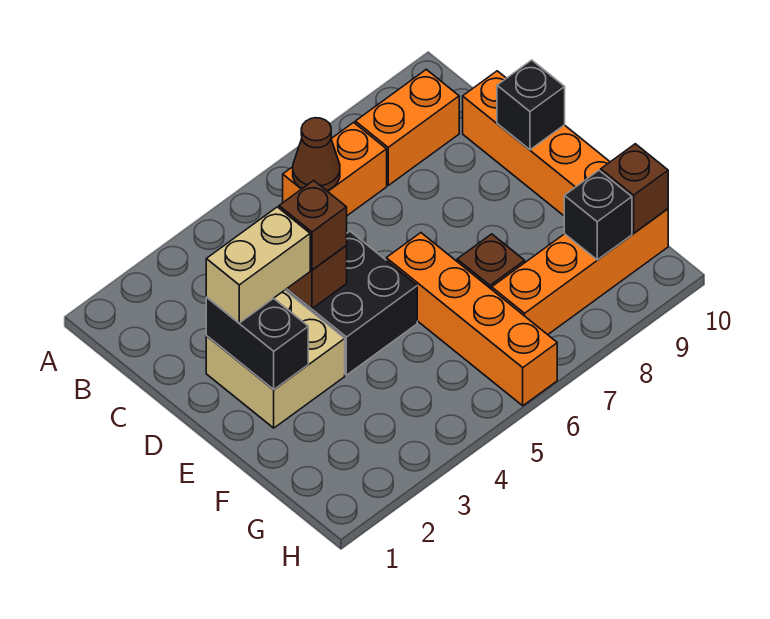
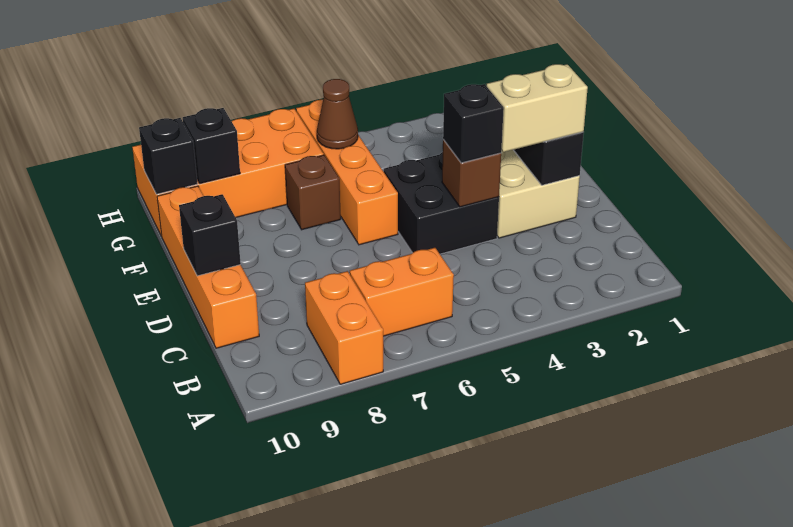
brown 1x1 cone [293,118,340,191] -> brown 1x1 cone moved to [317,79,358,149]
orange 1x2 brick [355,69,459,185] -> orange 1x2 brick turned to [305,271,383,384]
brown 1x1 brick [279,180,347,270] -> black 1x1 brick [443,84,504,163]
orange 1x4 brick [492,209,668,335] -> orange 2x4 brick [132,109,324,236]
brown 1x1 brick [601,144,668,233] -> black 1x1 brick [139,118,197,194]

